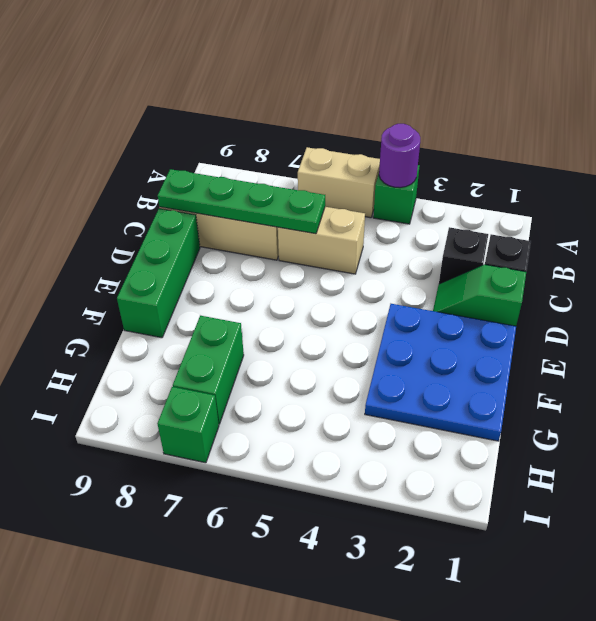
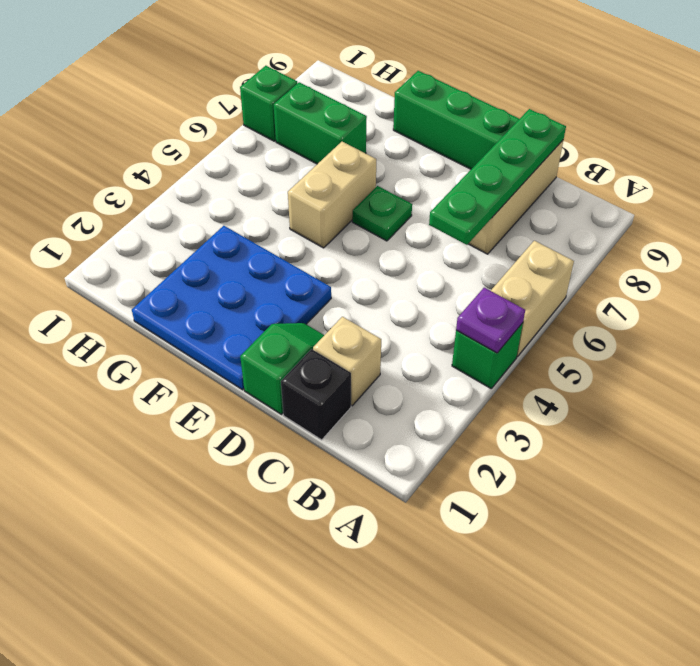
purple 1x1 round brick [379,124,420,188] -> purple 1x1 plate [456,288,525,353]
black 1x1 brick [439,227,488,284] -> tan 1x1 brick [313,317,381,406]
tan 1x2 brick [278,207,365,274] -> tan 1x2 brick moved to [288,142,376,248]
none -> green 1x1 plate [352,186,412,241]

